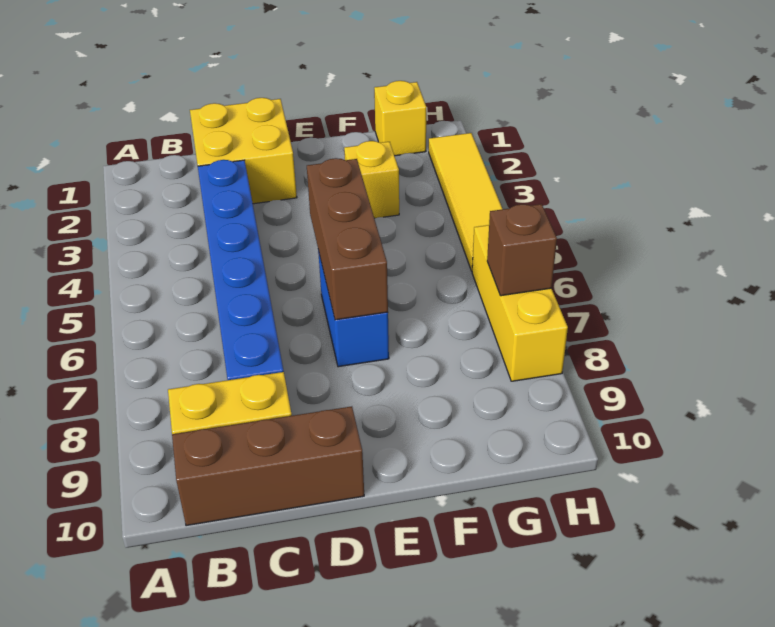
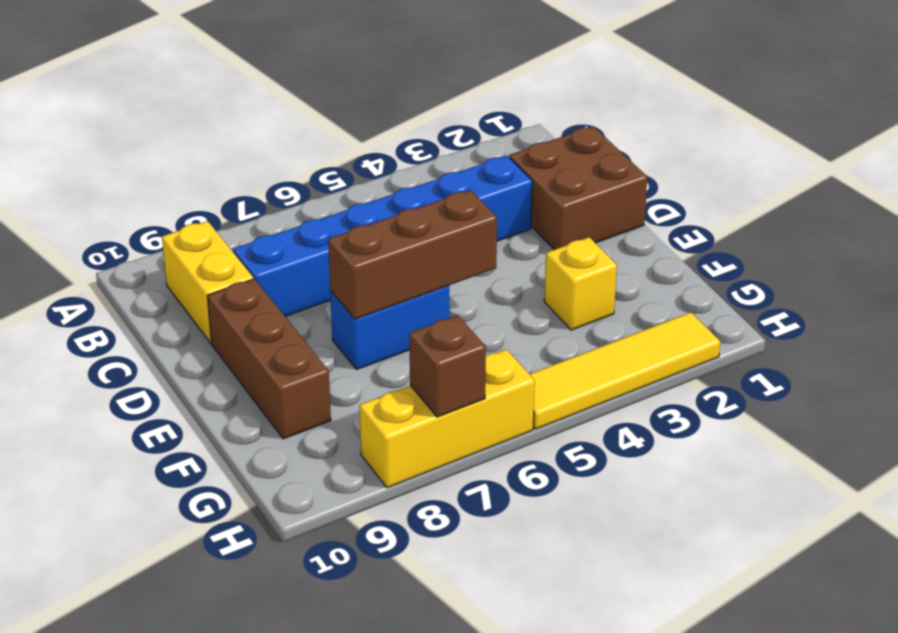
brown 1x3 brick [172,406,364,526] -> brown 1x3 brick moved to [207,279,331,439]
yellow 2x2 brick [190,98,297,204] -> brown 2x2 brick [509,126,647,250]
yellow 1x1 brick [374,81,426,156] -> none

